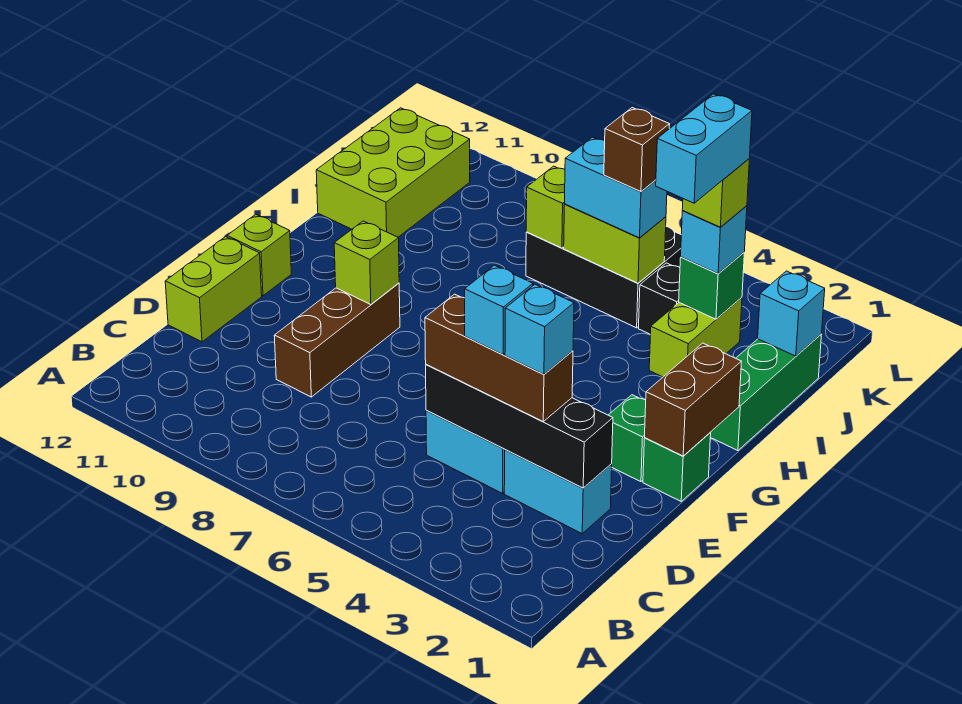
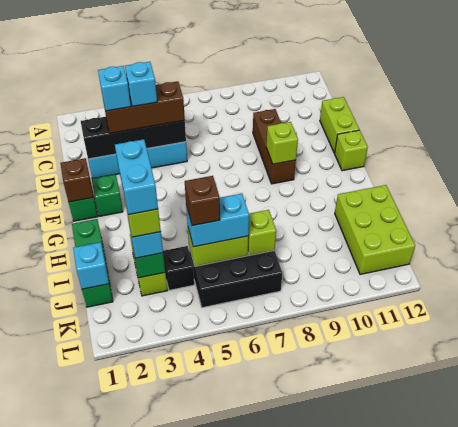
brown 1x2 brick [645,343,741,456] -> brown 1x1 brick [60,158,93,202]

